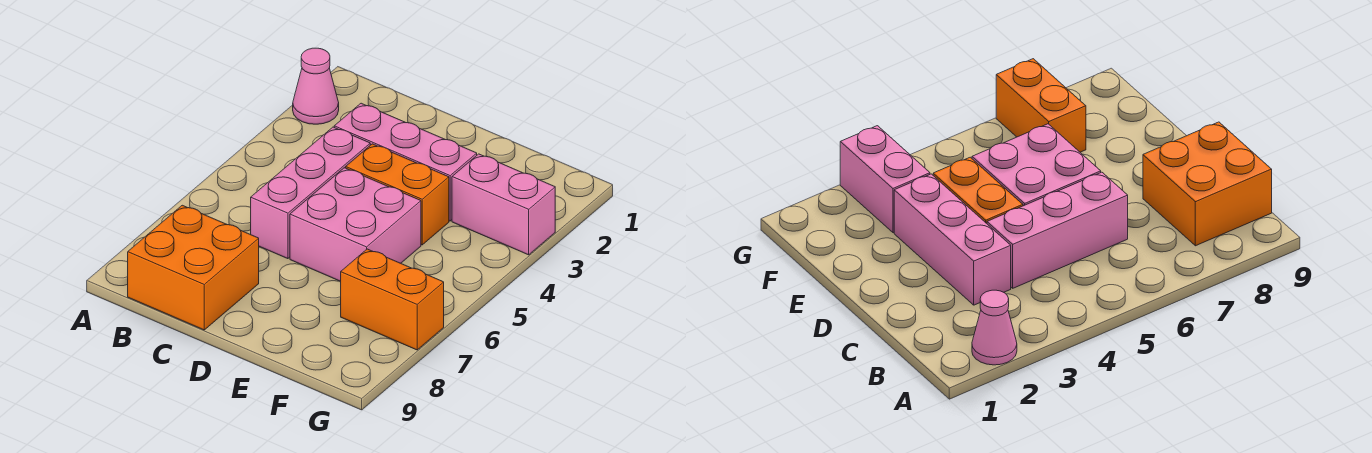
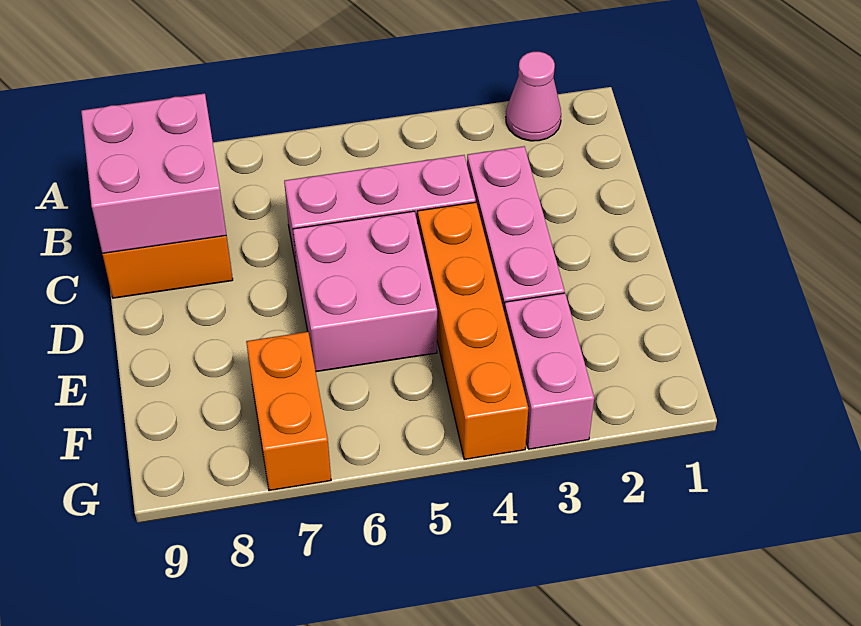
none -> pink 2x2 brick [81,93,226,253]
orange 1x2 brick [346,144,449,245] -> orange 1x4 brick [418,202,528,460]

